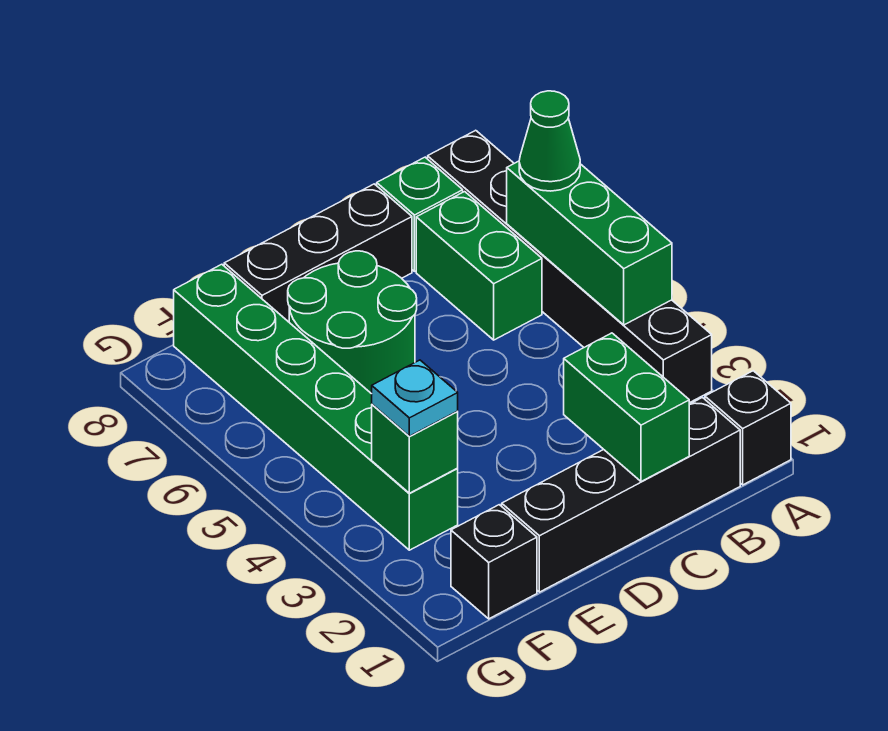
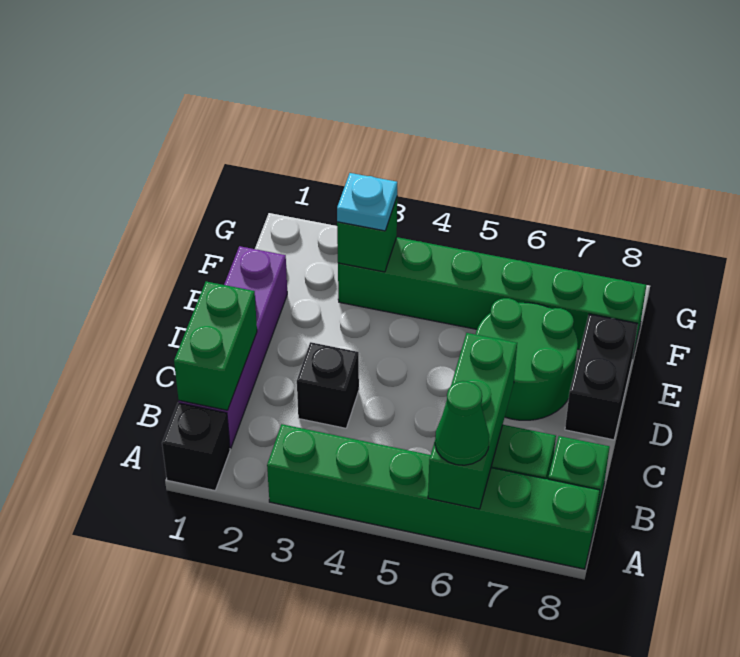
black 1x6 brick [428,130,712,403] -> green 1x6 brick [267,424,600,569]
green 1x3 brick [507,161,672,325] -> green 1x3 brick turned to [428,333,517,509]
black 1x4 brick [502,398,740,592] -> purple 1x4 brick [179,246,287,449]
green 1x2 brick [564,333,689,482] -> green 1x2 brick turned to [174,282,257,410]
black 1x3 brick [224,184,412,322] -> black 1x2 brick [565,314,638,440]
black 1x1 brick [451,505,537,619] -> black 1x1 brick moved to [297,342,359,428]

